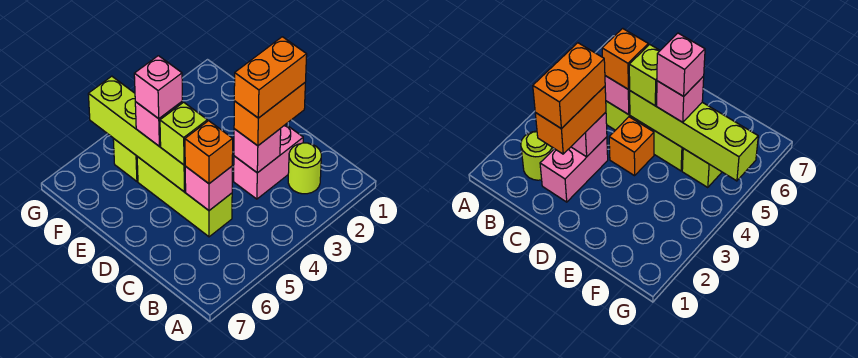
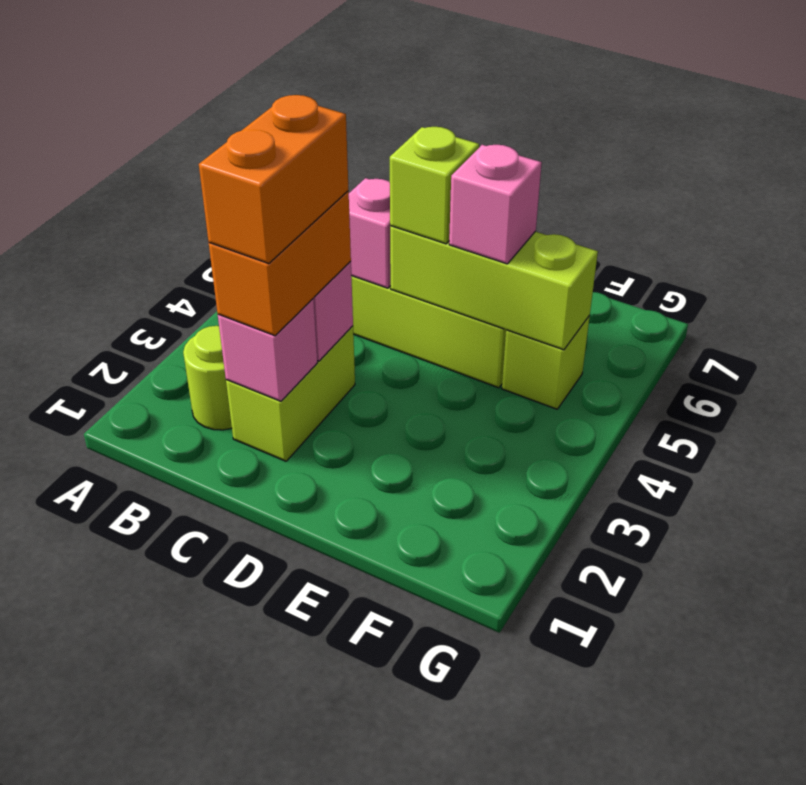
pink 1x2 brick [234,124,303,199] -> lime 1x2 brick [226,326,355,461]
orange 1x1 brick [185,121,233,184] -> none
orange 1x1 brick [609,117,654,176] -> none
lime 1x4 brick [88,76,186,192] -> lime 1x3 brick [390,226,598,350]
pink 1x1 brick [134,56,182,119] -> pink 1x1 brick moved to [218,299,317,401]

